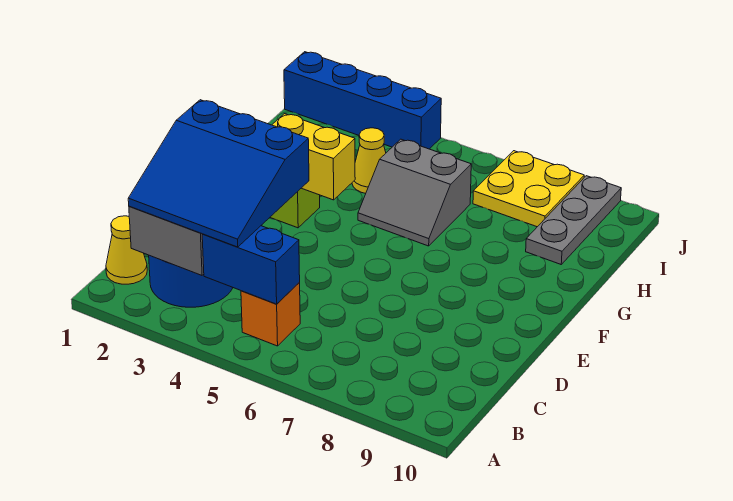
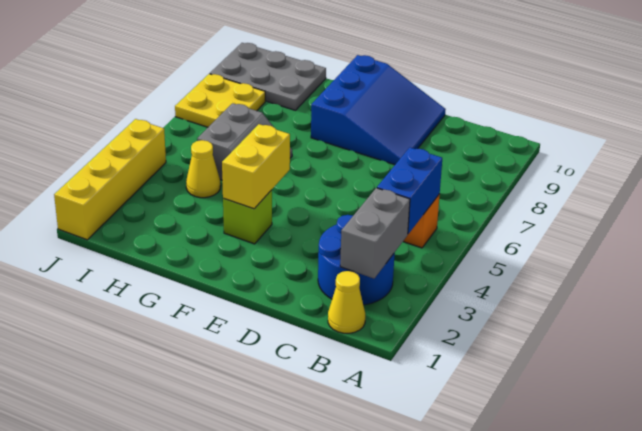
blue 3x3 slope [128,100,309,247] -> blue 3x3 slope moved to [311,55,446,165]
grey 1x3 plate [526,176,621,264] -> grey 2x3 plate [210,43,326,110]
blue 1x4 brick [284,52,441,149] -> yellow 1x4 brick [54,119,166,240]

